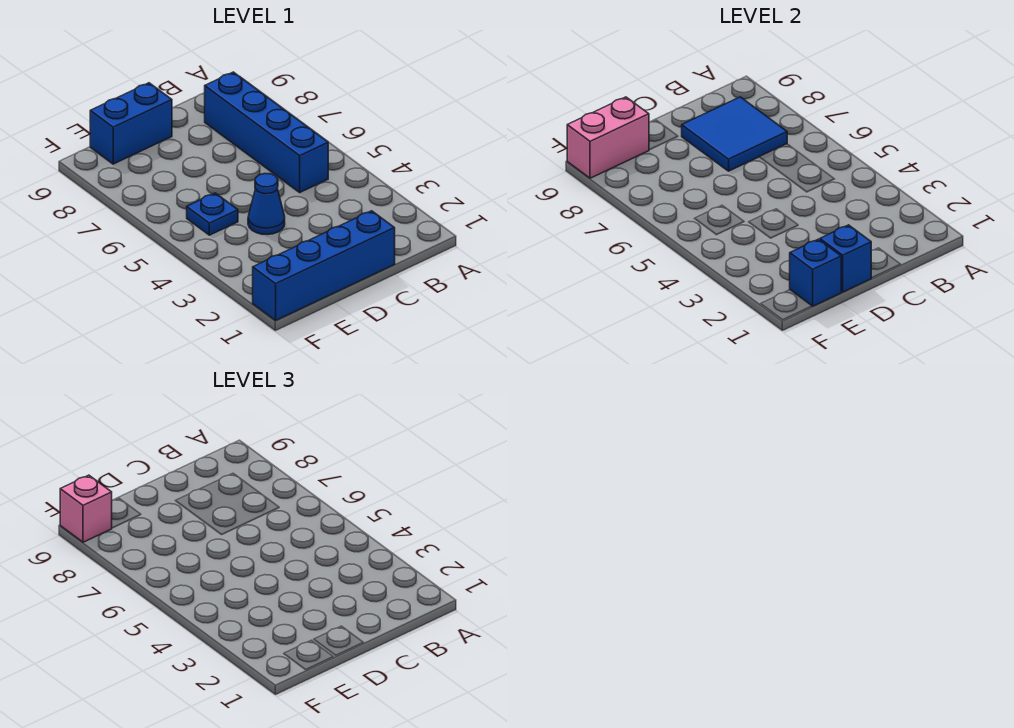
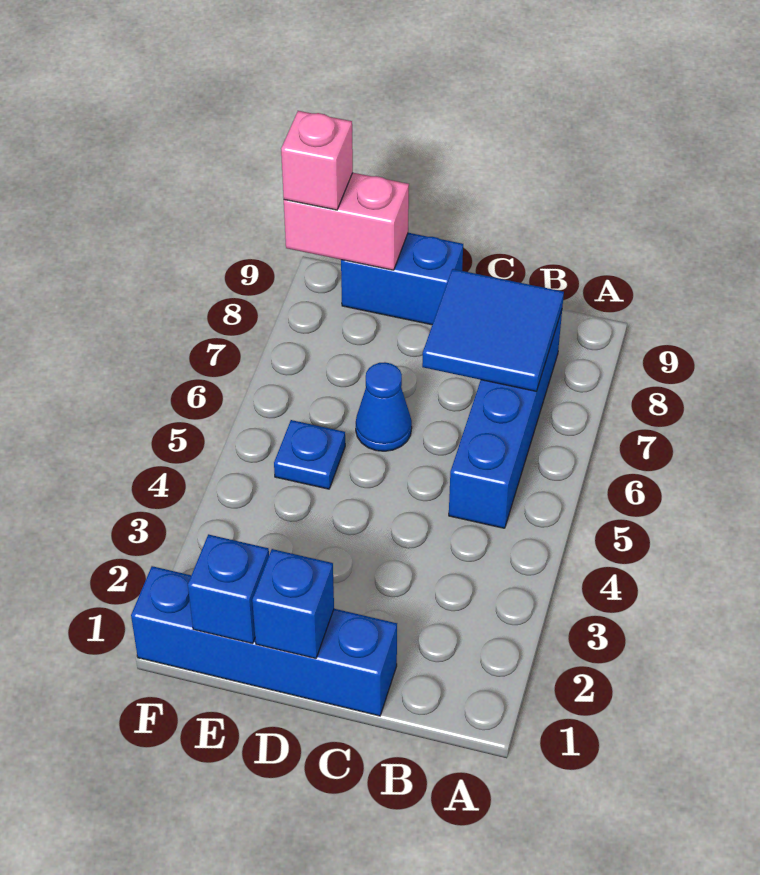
blue 1x1 cone [248,174,285,235] -> blue 1x1 cone moved to [356,362,412,451]

